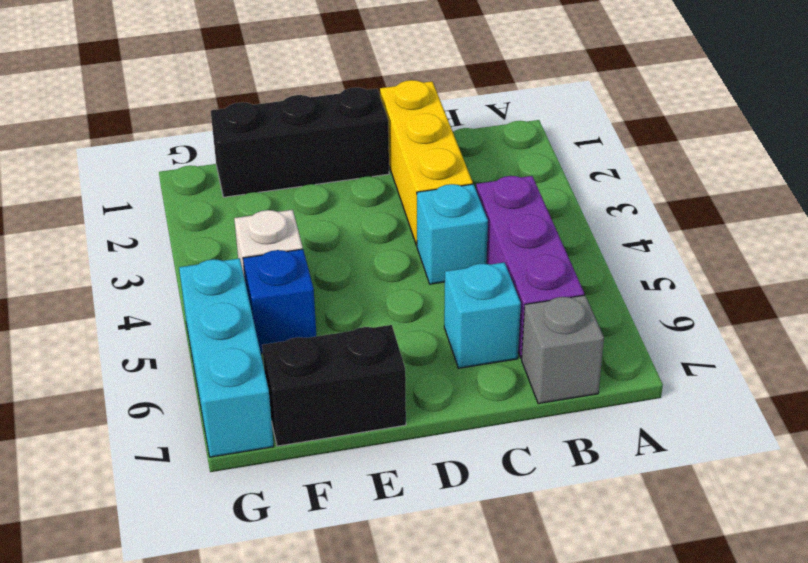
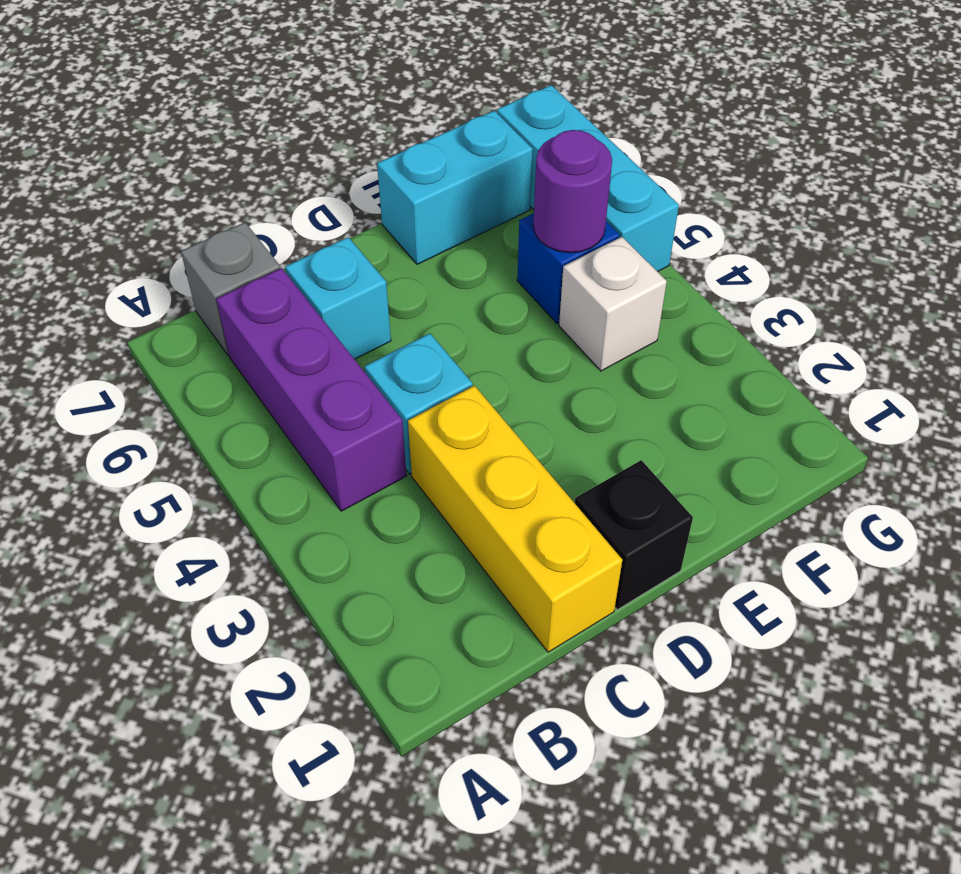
black 1x3 brick [211,87,389,197] -> black 1x1 brick [575,460,693,610]
black 1x2 brick [262,325,406,446] -> cyan 1x2 brick [377,111,533,264]
none -> purple 1x1 round brick [533,130,612,253]

